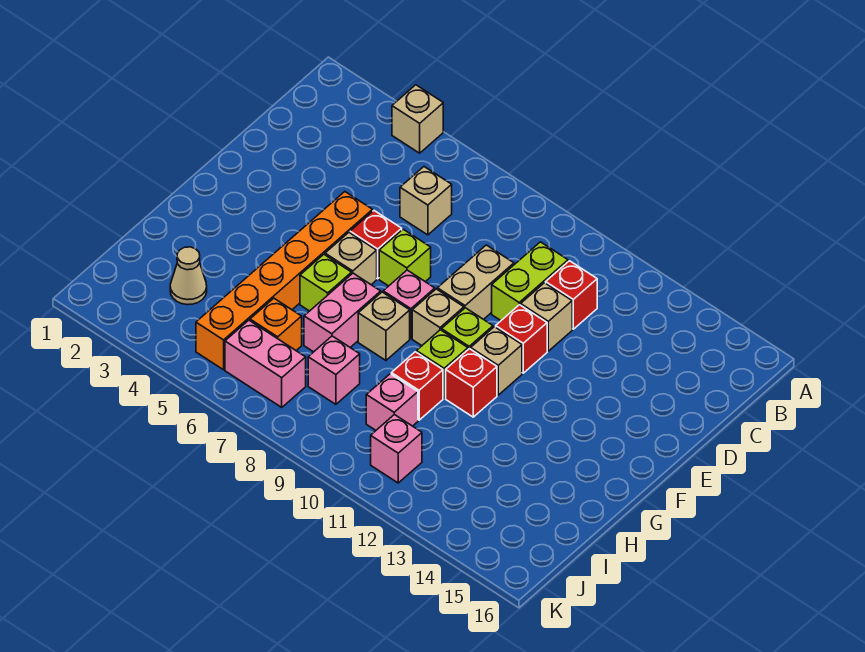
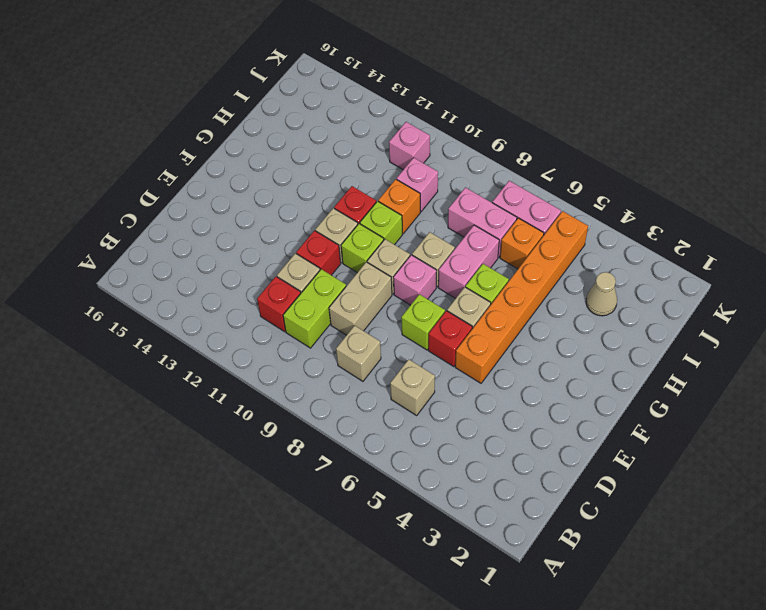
tan 1x1 brick [392,85,443,153] -> tan 1x1 brick moved to [336,325,381,381]
red 1x1 brick [391,352,443,420] -> orange 1x1 brick [378,179,420,233]
pink 1x1 brick [308,336,360,404] -> pink 1x2 brick [448,187,517,257]

